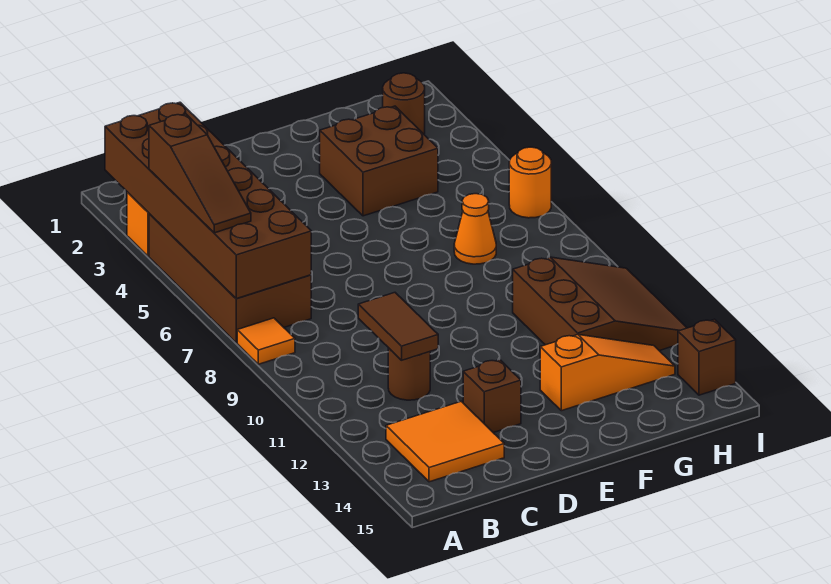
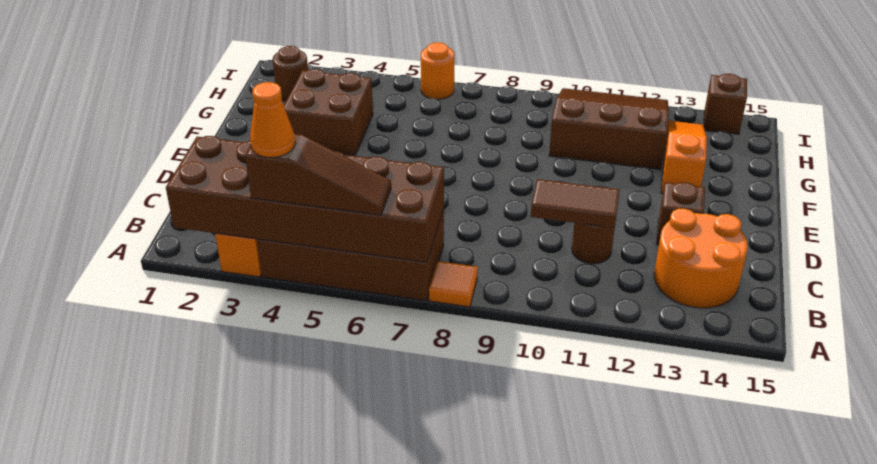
orange 2x2 tile [386,401,504,482] -> orange 2x2 round brick [654,209,748,308]
orange 1x1 cone [454,194,496,264] -> orange 1x1 cone moved to [250,82,295,157]

